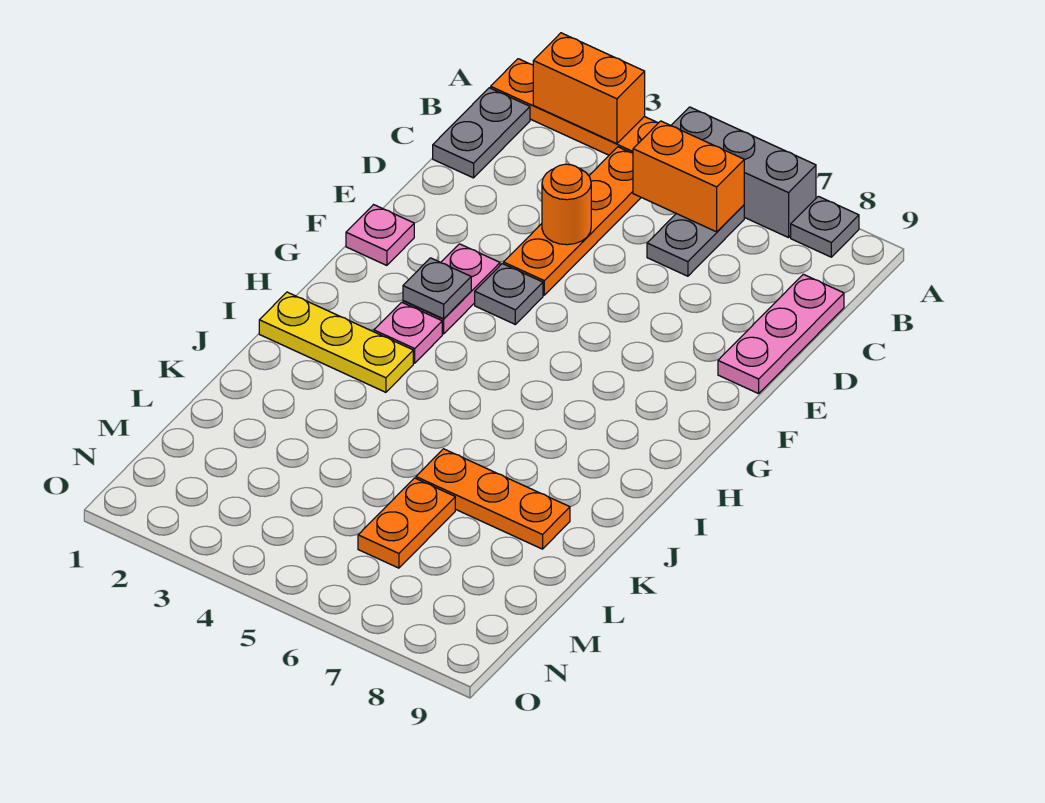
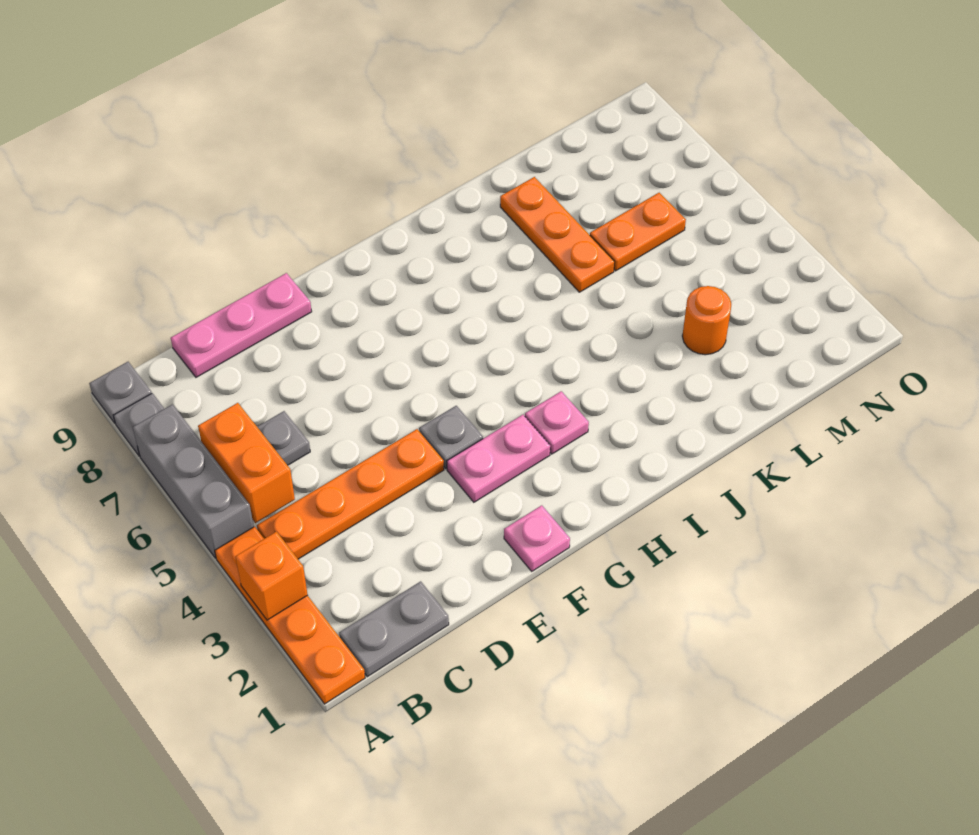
orange 1x2 brick [533,33,645,144] -> orange 1x1 brick [235,532,308,620]
orange 1x1 round brick [542,164,591,245] -> orange 1x1 round brick moved to [682,286,731,355]
grey 1x1 plate [403,258,471,319] -> grey 1x1 plate moved to [89,362,152,423]
yellow 1x3 plate [259,292,413,392] -> none

